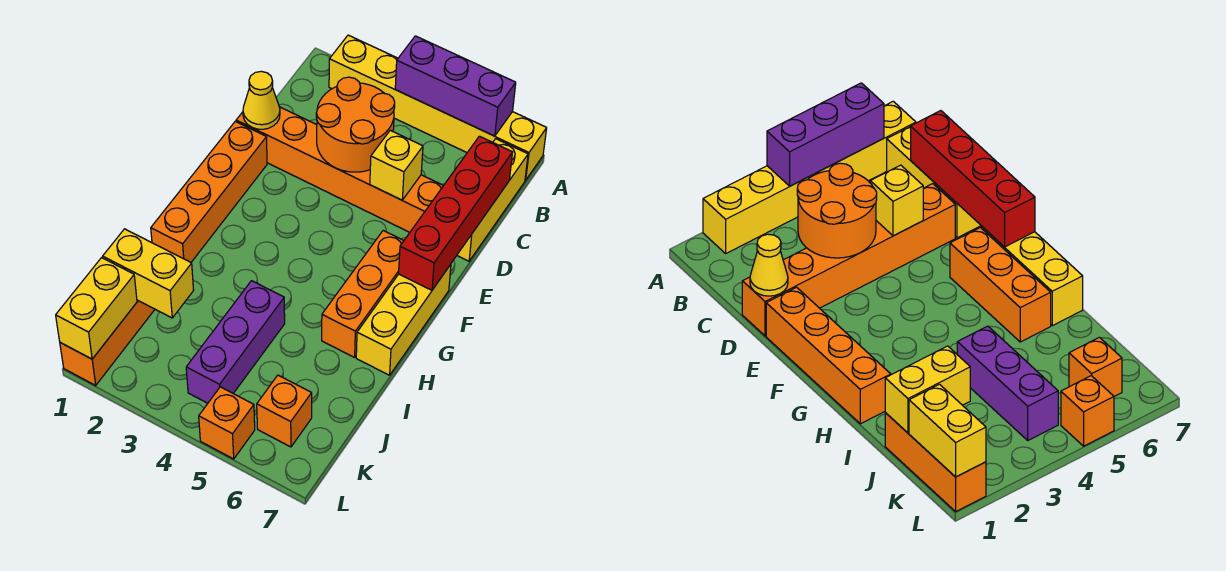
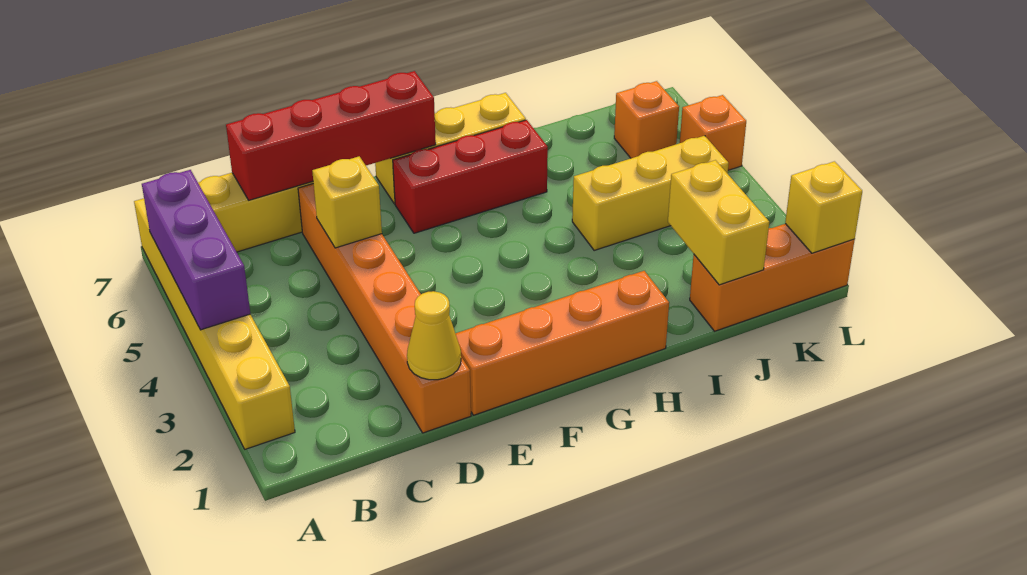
orange 2x2 round brick [316,77,395,172] -> none
orange 1x3 brick [322,231,404,357] -> red 1x3 brick [393,120,548,233]
purple 1x3 brick [186,281,285,403] -> yellow 1x3 brick [572,136,729,250]
yellow 1x2 brick [56,258,137,359] -> yellow 1x1 brick [785,161,862,253]

